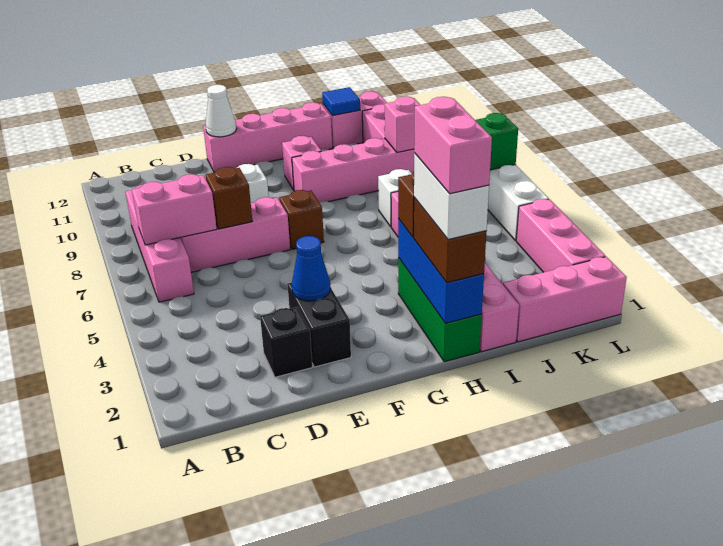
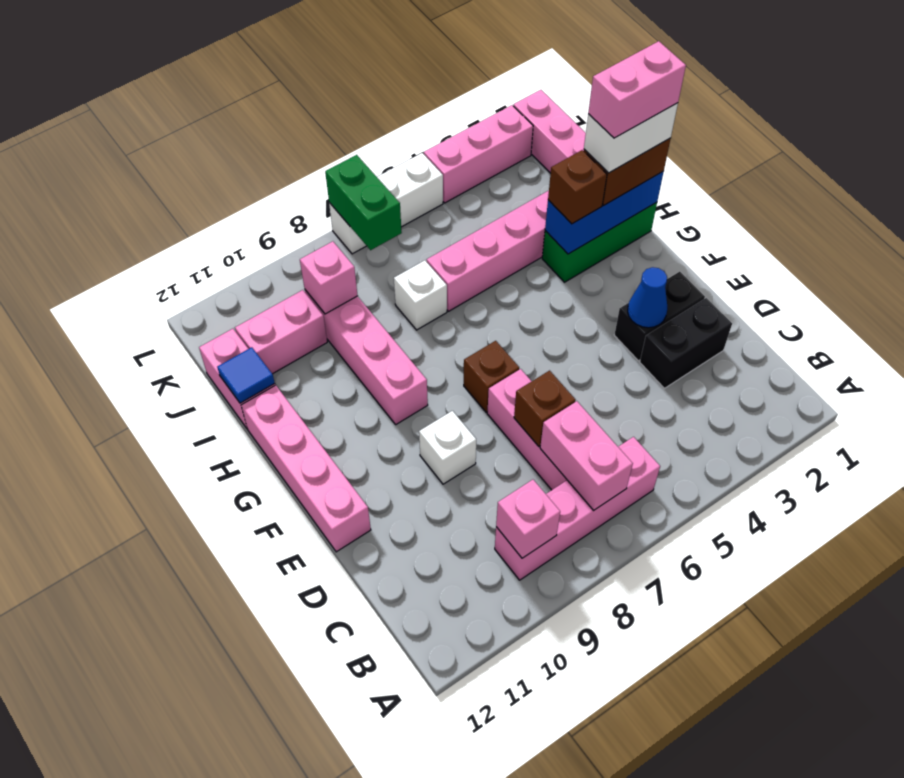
black 1x1 brick [260,307,312,377] -> black 1x2 brick [640,298,732,388]
white 1x1 cone [206,85,237,137] -> none
pink 1x1 brick [282,136,321,190] -> pink 1x1 brick moved to [496,480,560,558]

